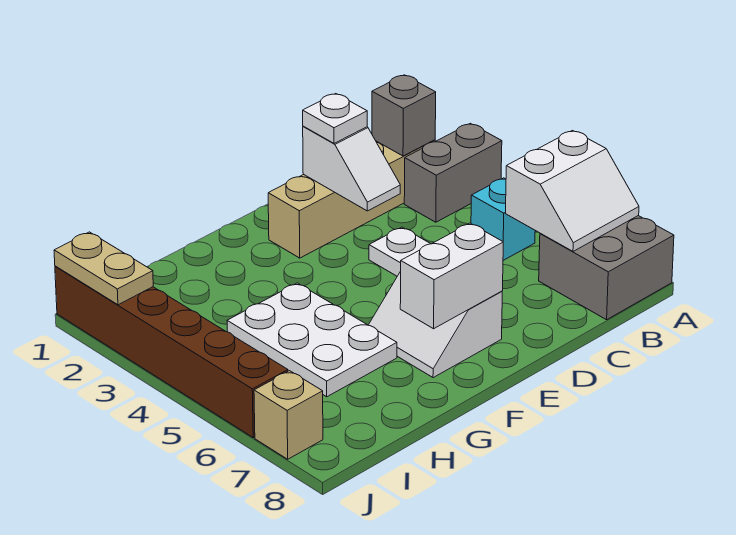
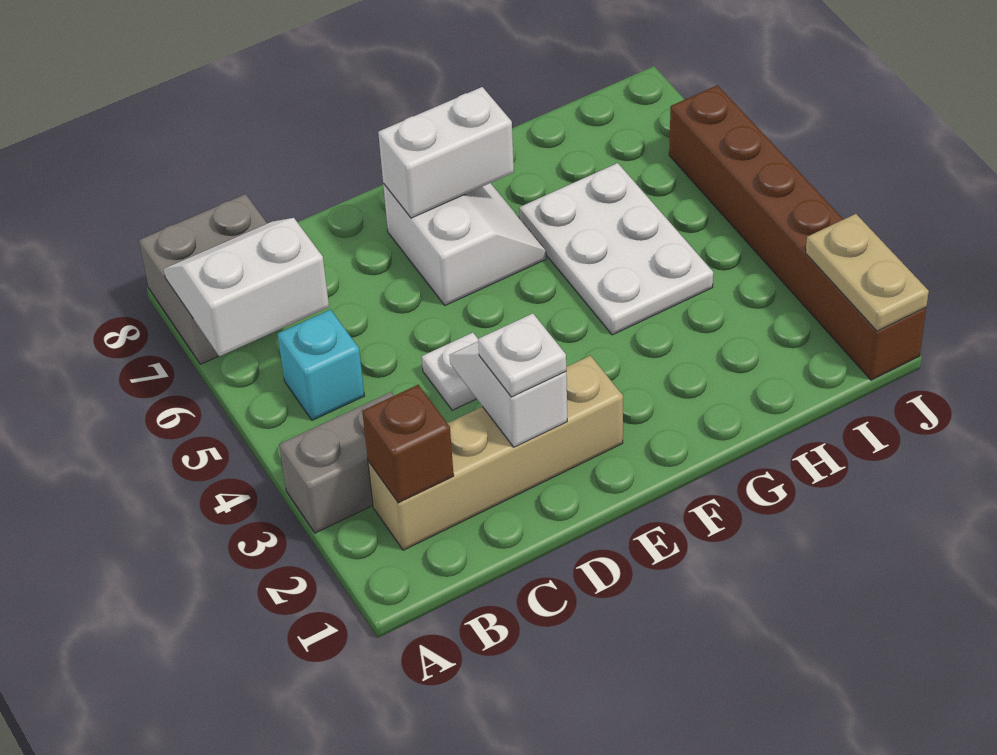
grey 1x1 brick [372,75,436,156] -> brown 1x1 brick [362,385,454,503]
tan 1x1 brick [254,371,323,459] -> none

